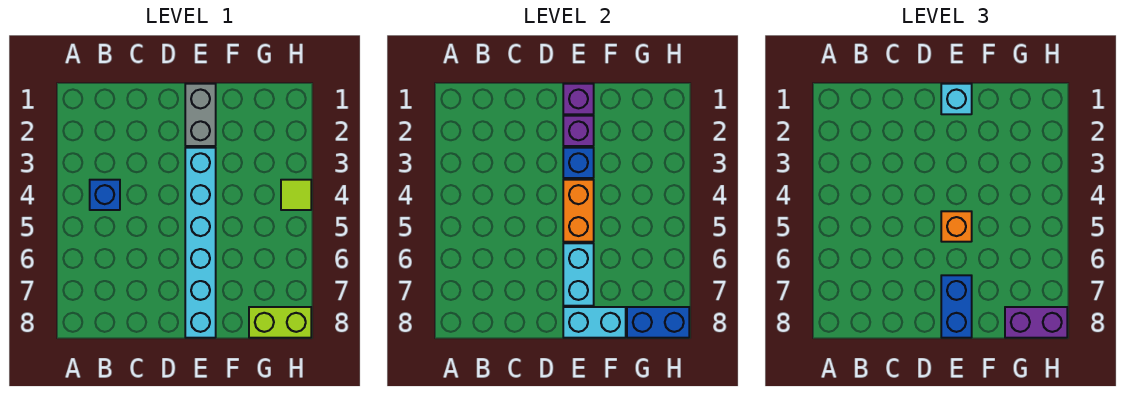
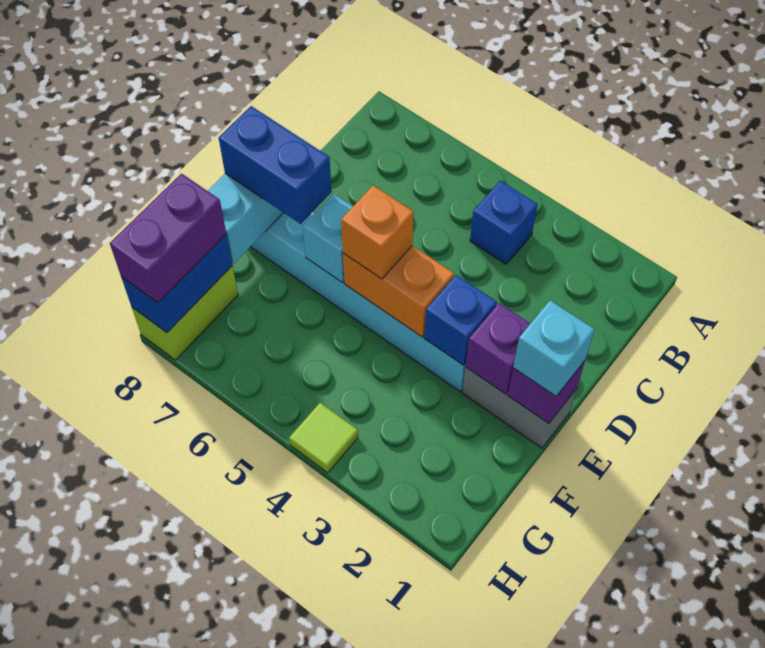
cyan 1x2 brick [563,243,594,306] -> cyan 1x1 brick [303,194,353,282]

